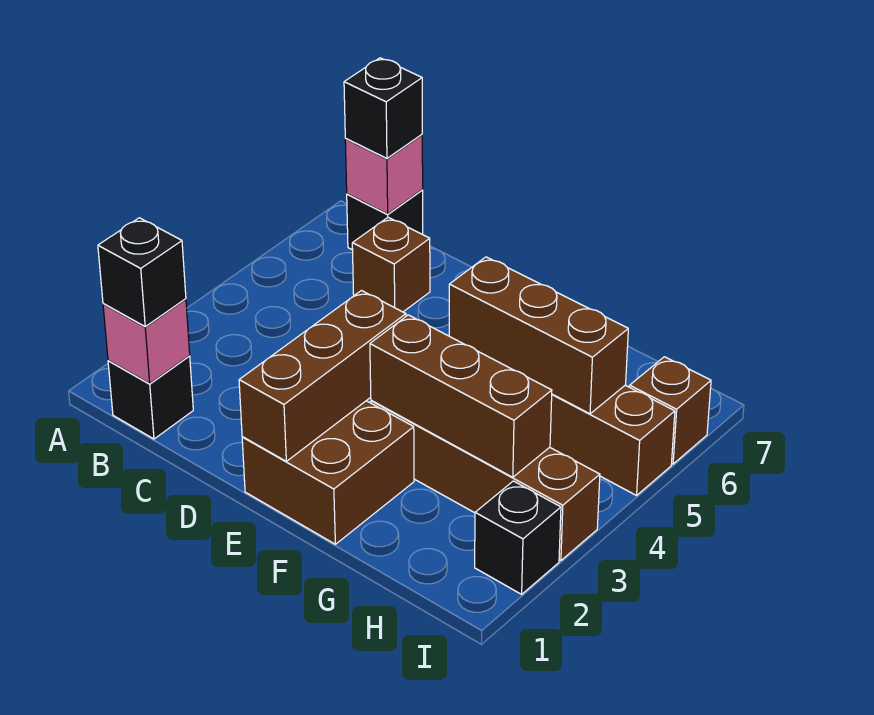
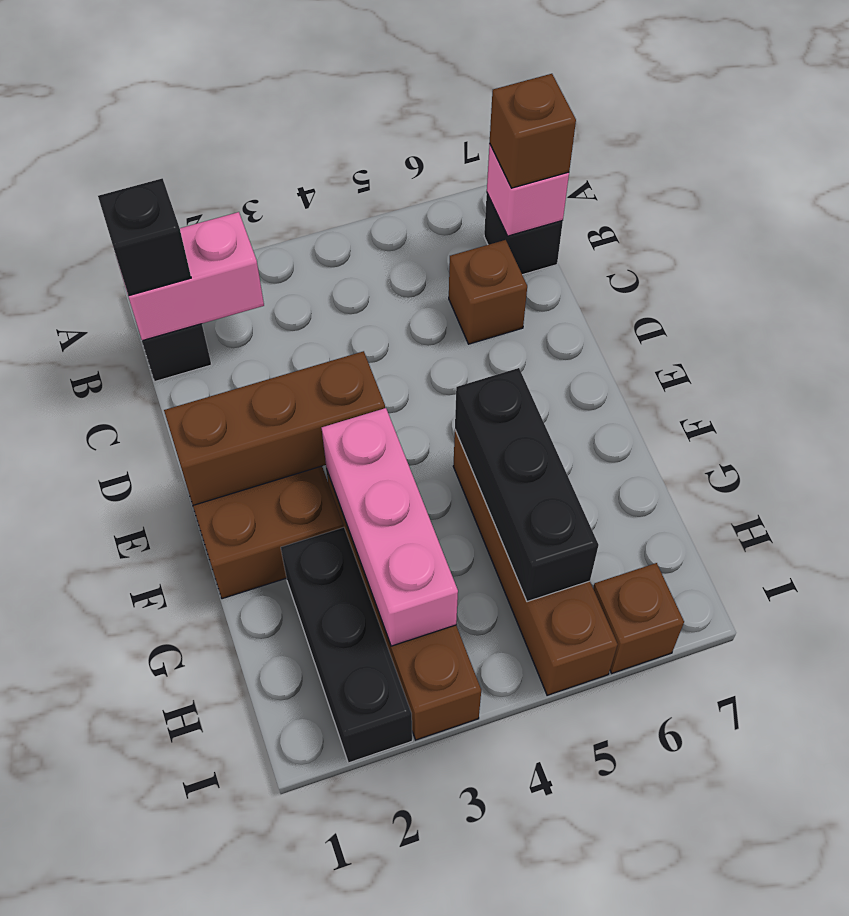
pink 1x1 brick [103,299,190,384] -> pink 1x2 brick [123,212,264,341]
black 1x1 brick [344,58,422,158] -> brown 1x1 brick [490,74,576,188]
brown 1x3 brick [370,315,552,477] -> pink 1x3 brick [322,408,458,646]
brown 1x3 brick [449,257,628,414] -> black 1x3 brick [455,368,599,602]
black 1x1 brick [475,481,561,594] -> black 1x3 brick [281,527,412,763]

